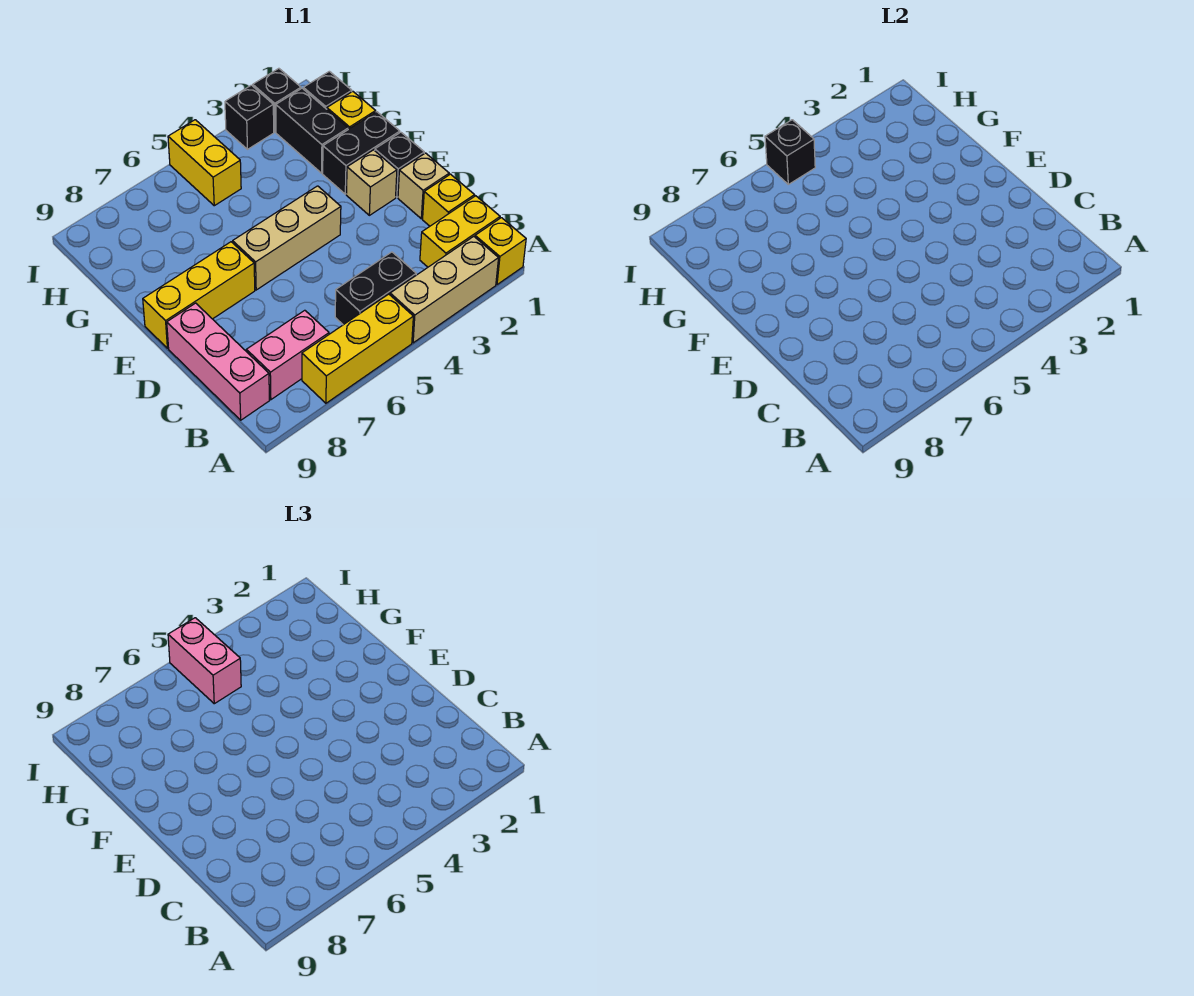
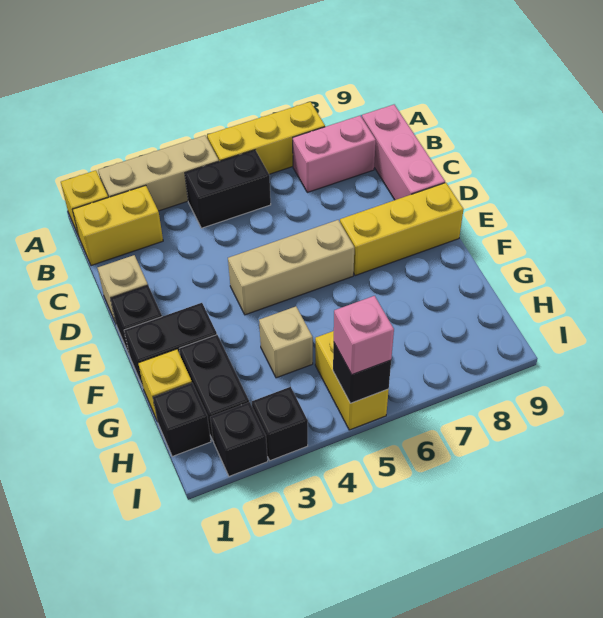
yellow 1x1 brick [423,174,474,226] -> none
tan 1x1 brick [346,150,397,215] -> tan 1x1 brick moved to [259,306,313,378]
pink 1x2 brick [168,618,241,704] -> pink 1x1 brick [334,296,394,375]

